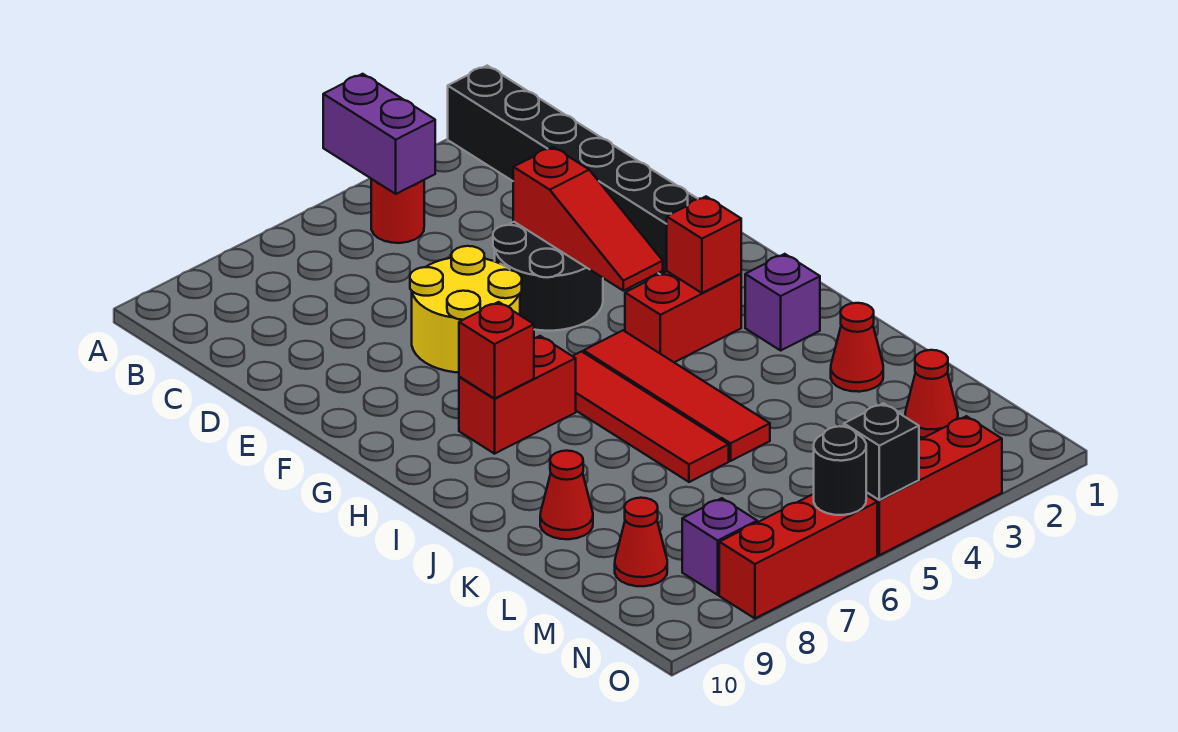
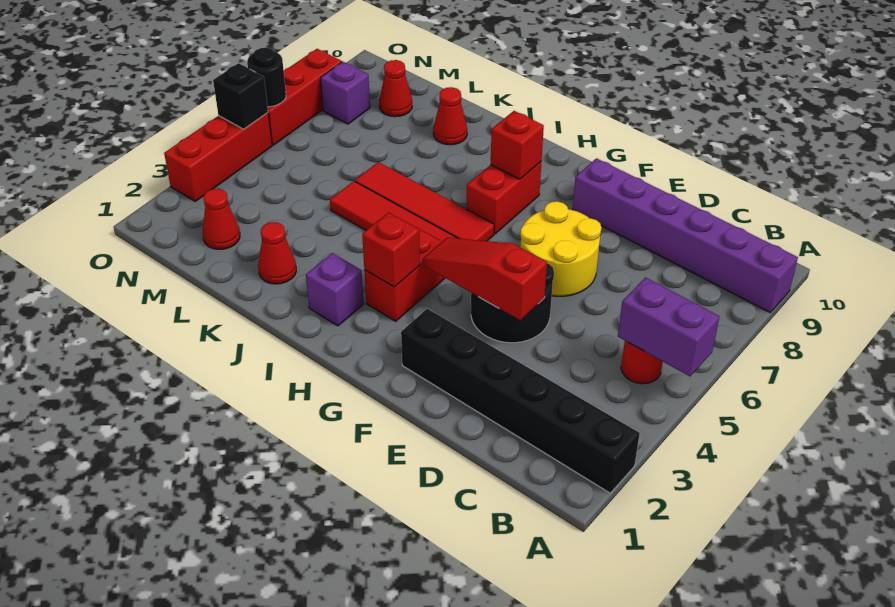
none -> purple 1x6 brick [573,158,798,312]

